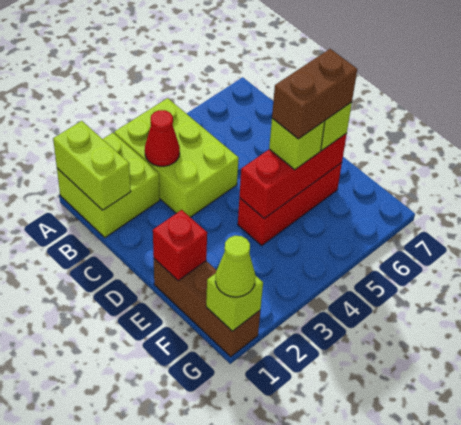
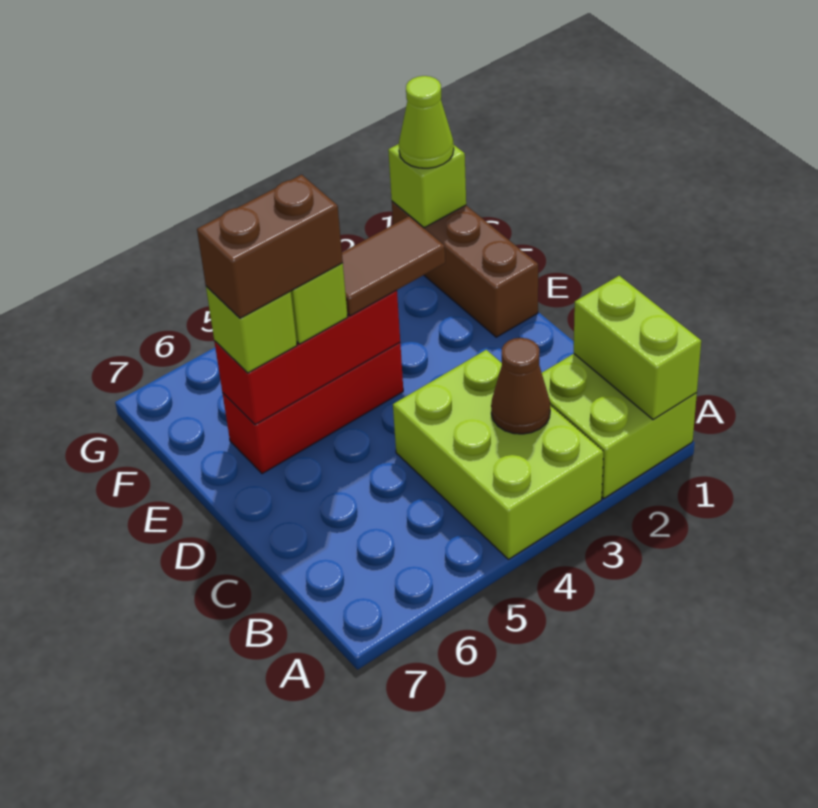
red 1x1 cone [145,110,180,166] -> brown 1x1 cone [491,338,550,434]
red 1x1 brick [153,210,207,281] -> none
none -> brown 1x2 tile [342,216,445,316]

